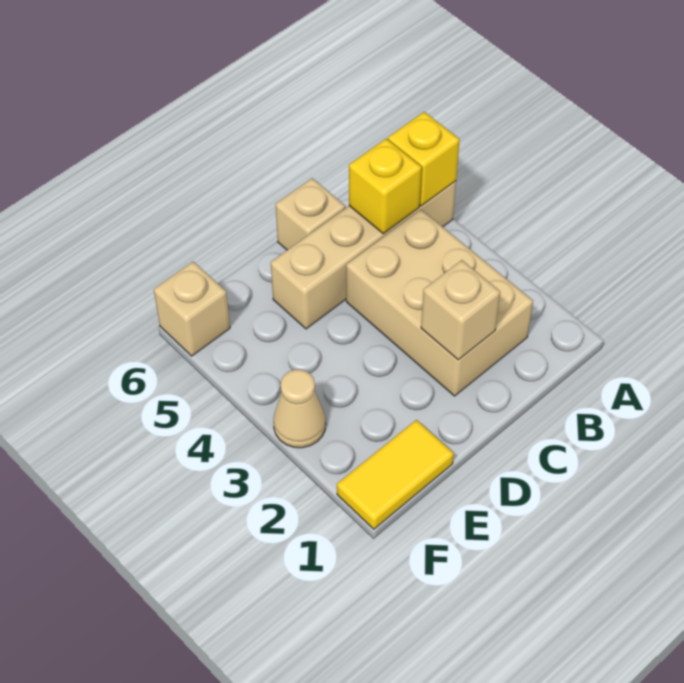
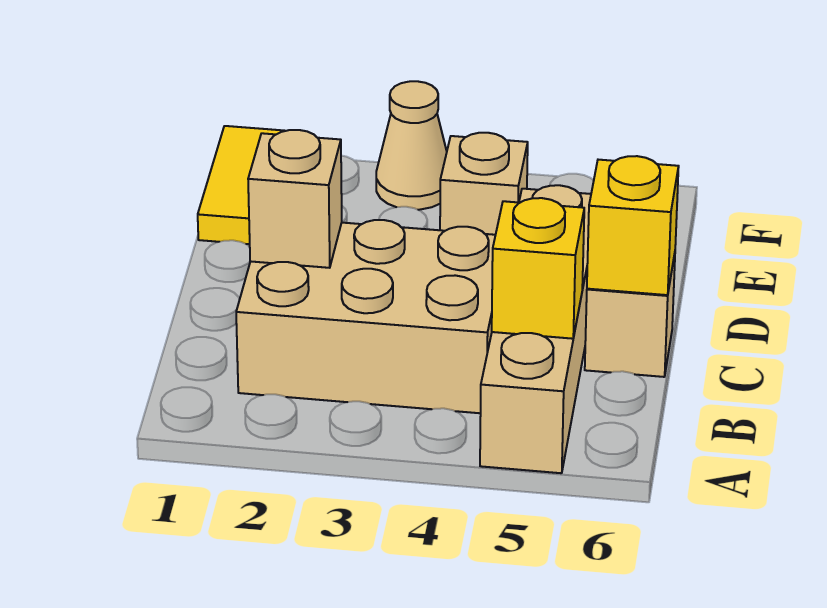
yellow 1x1 brick [388,112,460,206] -> yellow 1x1 brick moved to [587,156,679,295]
tan 1x1 brick [154,261,230,356] -> tan 1x1 brick moved to [440,133,528,235]

